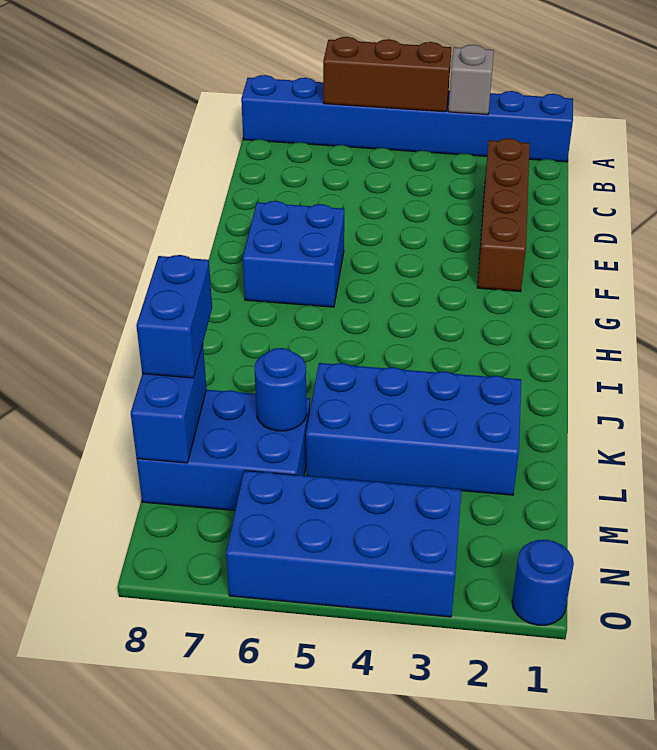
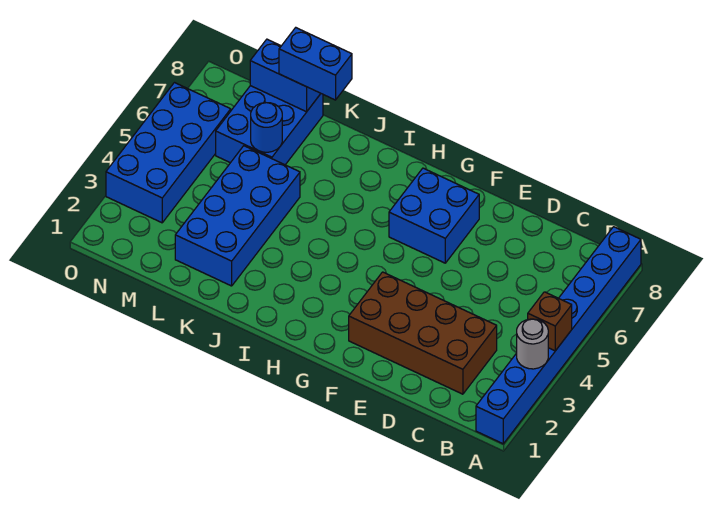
grey 1x1 brick [448,45,494,115] -> grey 1x1 round brick [517,319,548,369]
brown 1x3 brick [323,37,451,112] -> brown 1x1 brick [528,292,572,351]
brown 1x4 brick [477,138,530,291] -> brown 2x4 brick [349,272,497,394]
blue 1x1 round brick [512,540,574,625] -> none

